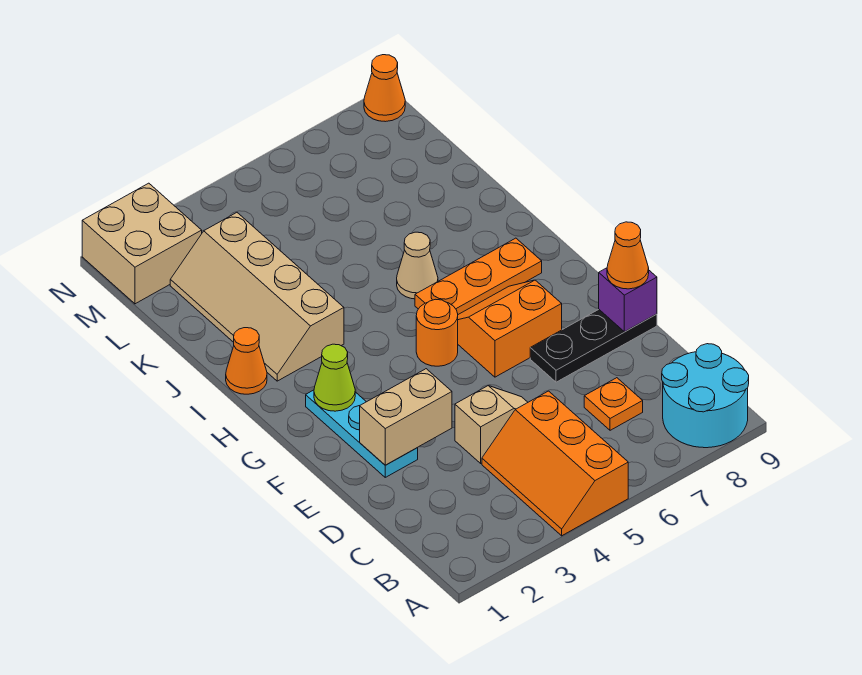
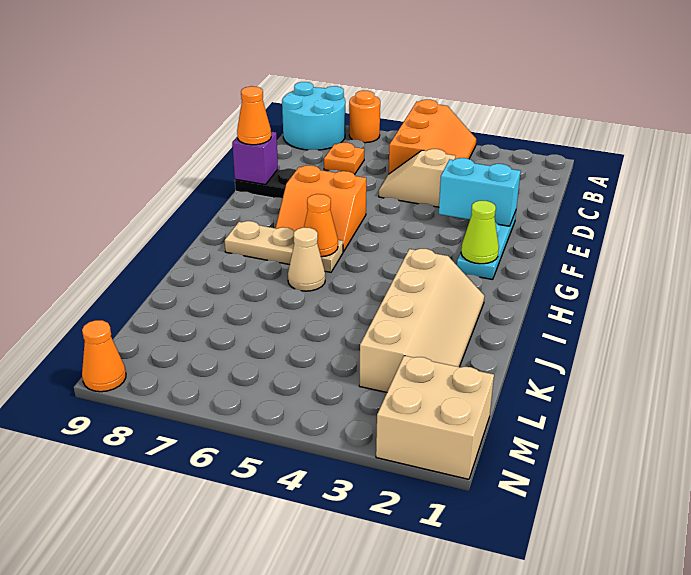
tan 1x2 brick [360,369,452,465] -> cyan 1x2 brick [439,158,521,226]
orange 1x1 round brick [416,299,458,366] -> orange 1x1 round brick moved to [349,91,380,143]
orange 1x3 plate [415,238,542,314] -> tan 1x3 plate [225,221,343,272]
orange 1x1 cone [226,328,267,394] -> orange 1x1 cone moved to [304,194,338,257]

